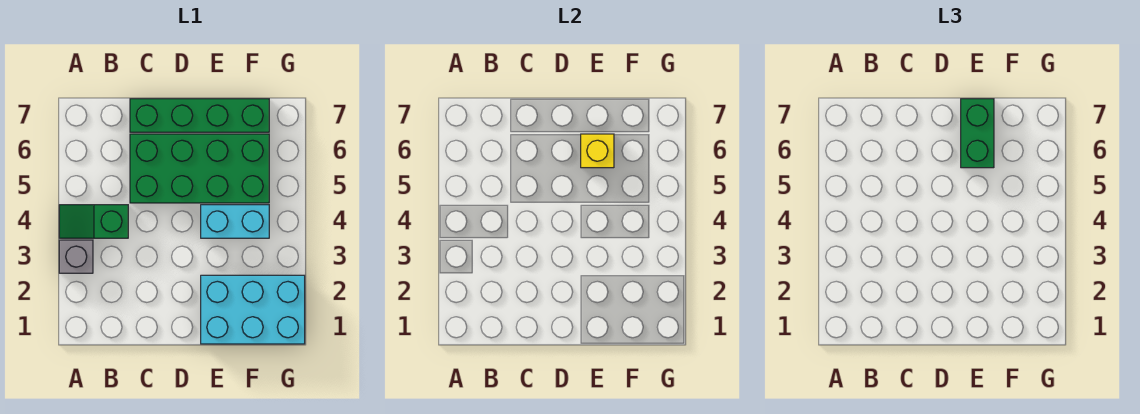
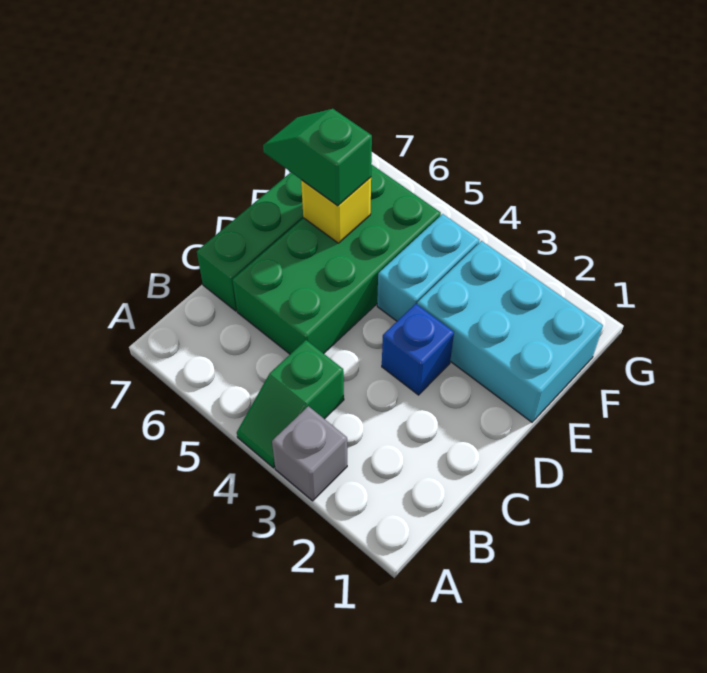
none -> blue 1x1 brick [382,304,454,395]
cyan 2x3 brick [201,275,305,344] -> cyan 2x3 brick turned to [417,241,603,422]
green 1x2 brick [961,99,994,168] -> green 1x2 slope [263,109,372,206]

